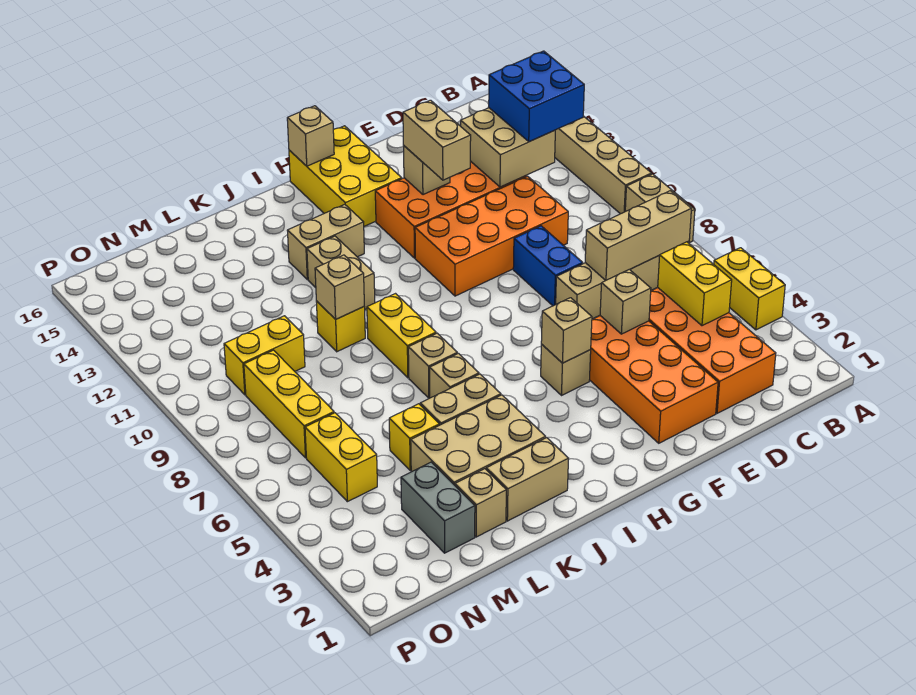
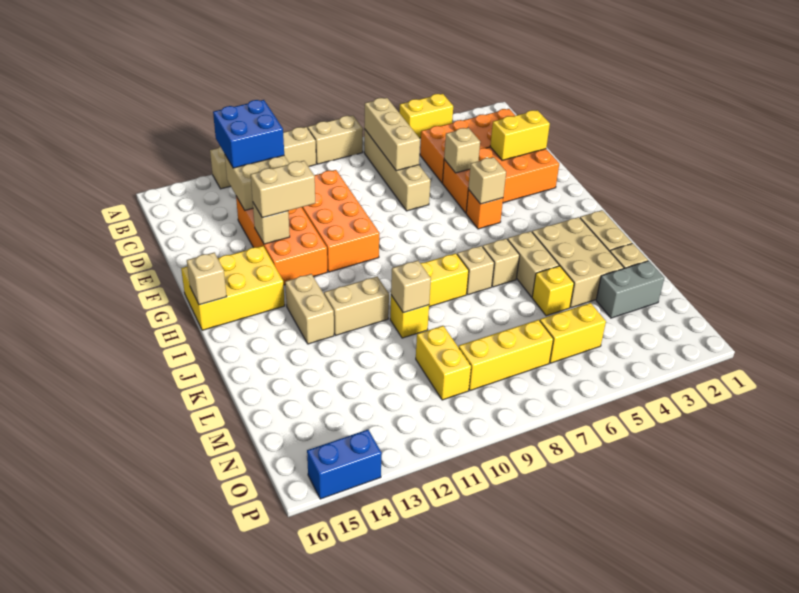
yellow 1x2 brick [658,242,732,326] -> yellow 1x2 brick moved to [490,110,550,160]
blue 1x2 brick [513,226,583,306] -> blue 1x2 brick moved to [307,430,382,499]
tan 1x1 brick [541,344,591,396] -> orange 1x1 brick [466,190,503,229]

